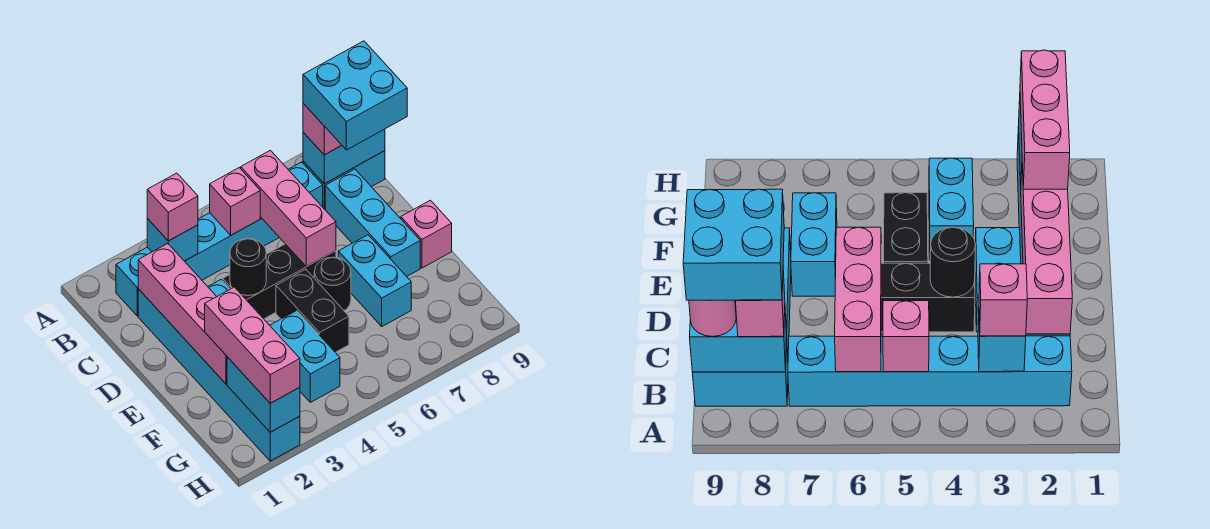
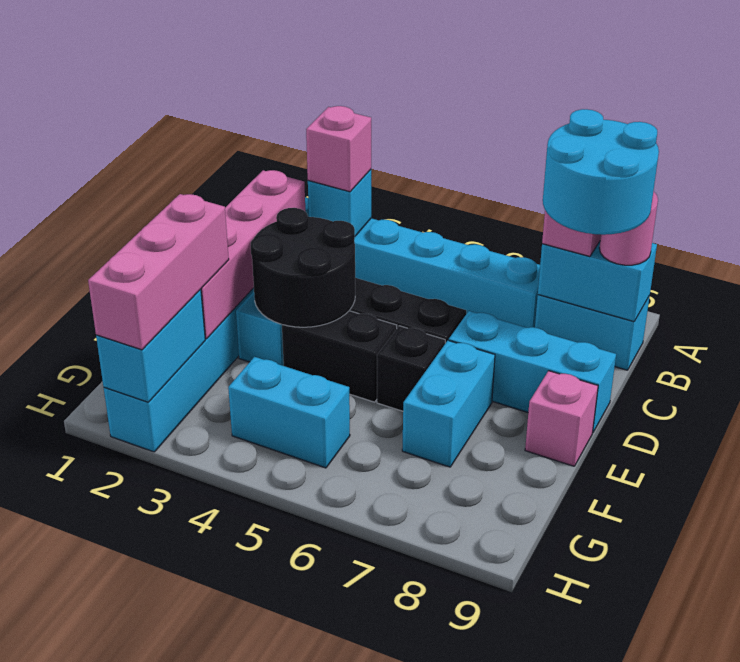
pink 1x1 brick [210,168,260,235] -> none
pink 1x3 brick [241,150,336,267] -> none
cyan 2x2 brick [303,41,407,150] -> cyan 2x2 round brick [543,109,659,235]
cyan 1x3 brick [325,169,420,276] -> cyan 1x3 brick turned to [449,311,616,433]
black 1x1 round brick [230,239,266,296] -> black 2x2 round brick [251,208,355,327]
black 1x2 brick [276,269,349,352] -> black 1x2 brick turned to [282,311,397,402]
black 1x1 round brick [314,257,351,311] -> black 1x1 brick [377,326,445,411]
cyan 1x2 brick [270,311,340,402] -> cyan 1x2 brick turned to [228,357,350,468]

